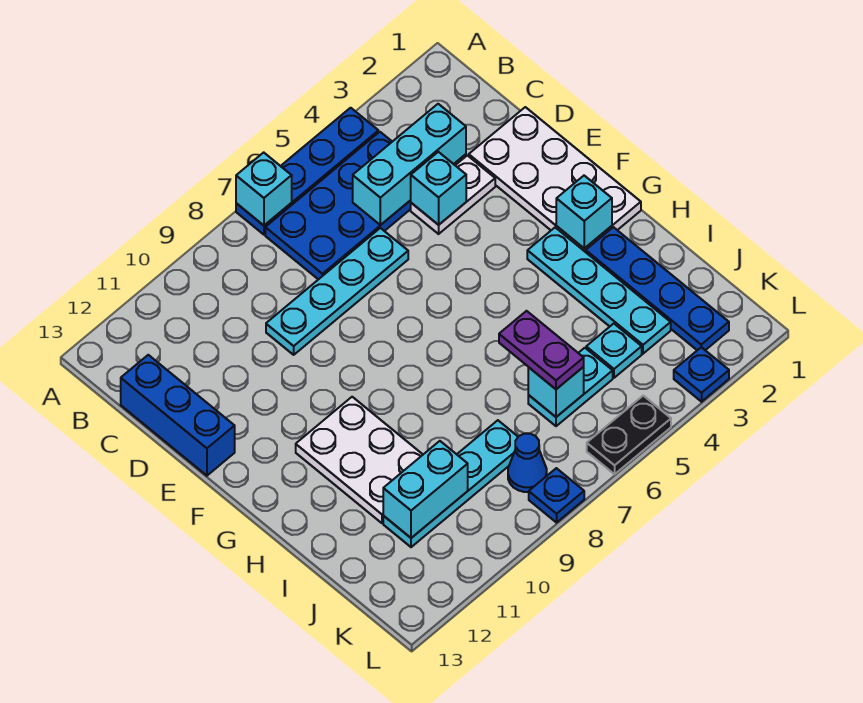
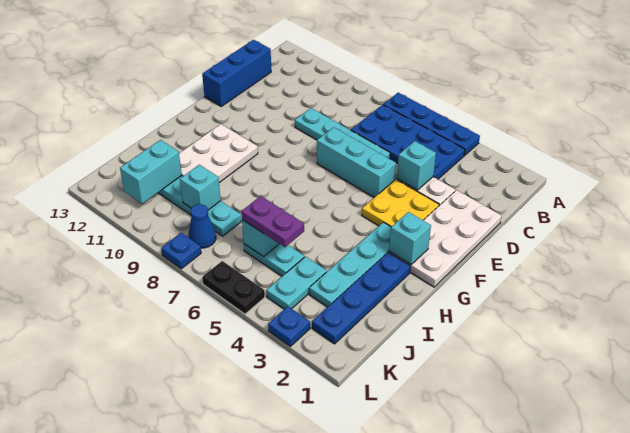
cyan 1x1 brick [236,152,292,225] -> cyan 1x1 brick moved to [180,165,221,210]
cyan 1x3 brick [353,104,466,225] -> cyan 1x3 brick moved to [317,127,396,198]
none -> yellow 2x2 plate [362,179,439,227]
purple 1x2 plate [499,311,584,389] -> purple 1x2 plate turned to [241,196,304,247]
cyan 1x1 plate [586,324,642,378] -> cyan 1x2 plate [267,257,327,309]
cyan 1x2 brick [383,441,468,538] -> cyan 1x2 brick turned to [120,140,182,204]

